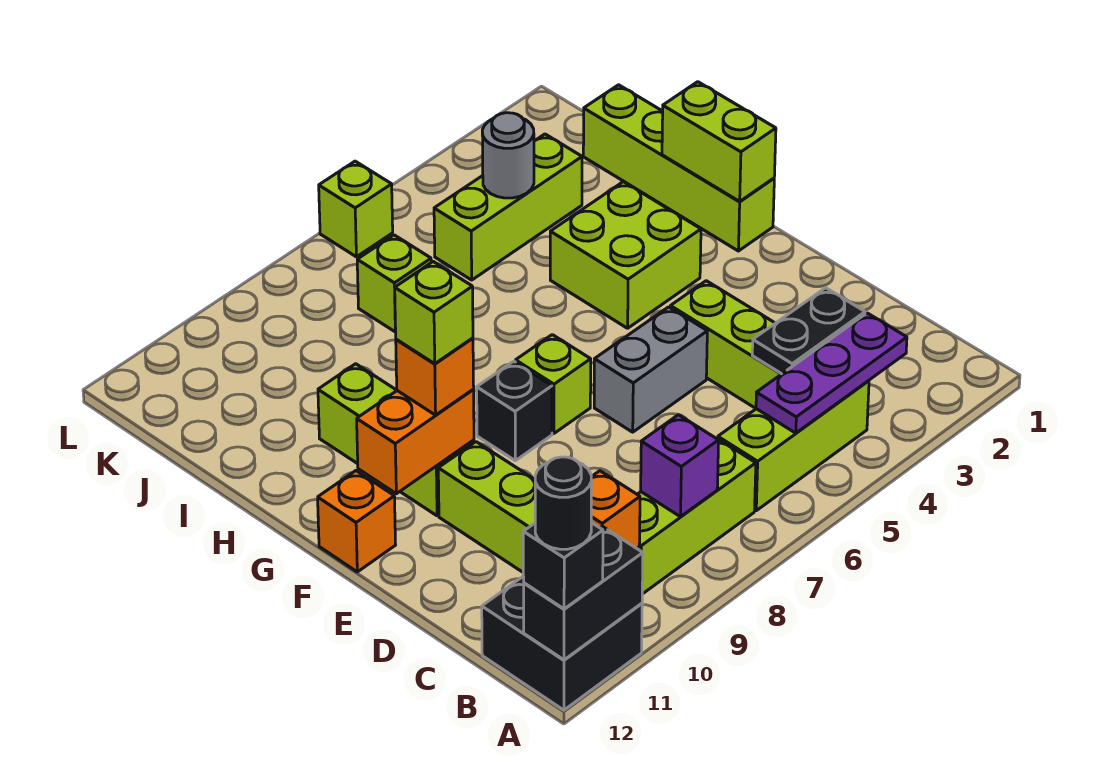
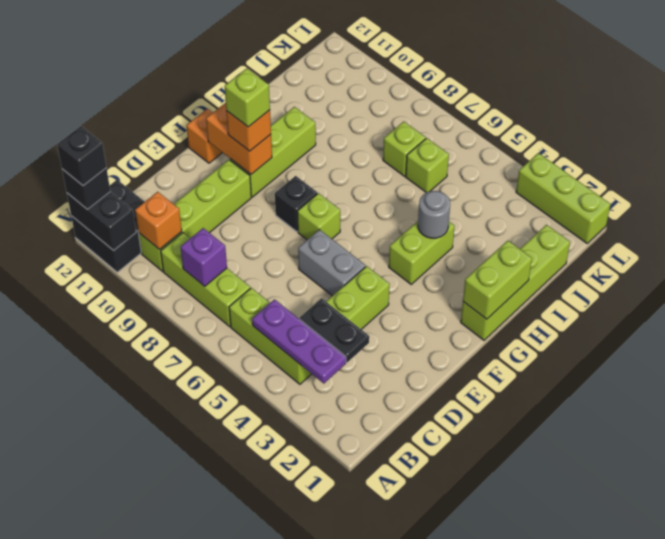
black 1x1 round brick [535,457,592,549] -> black 1x1 brick [57,126,106,186]
lime 2x2 brick [550,182,701,328] -> lime 1x2 brick [389,221,455,284]
lime 1x3 brick [434,134,582,280] -> lime 1x3 brick moved to [516,153,611,243]
grey 1x1 round brick [482,113,534,198] -> grey 1x1 round brick moved to [418,191,450,238]
lime 1x1 brick [319,161,393,257] -> lime 1x1 brick moved to [406,138,449,193]

